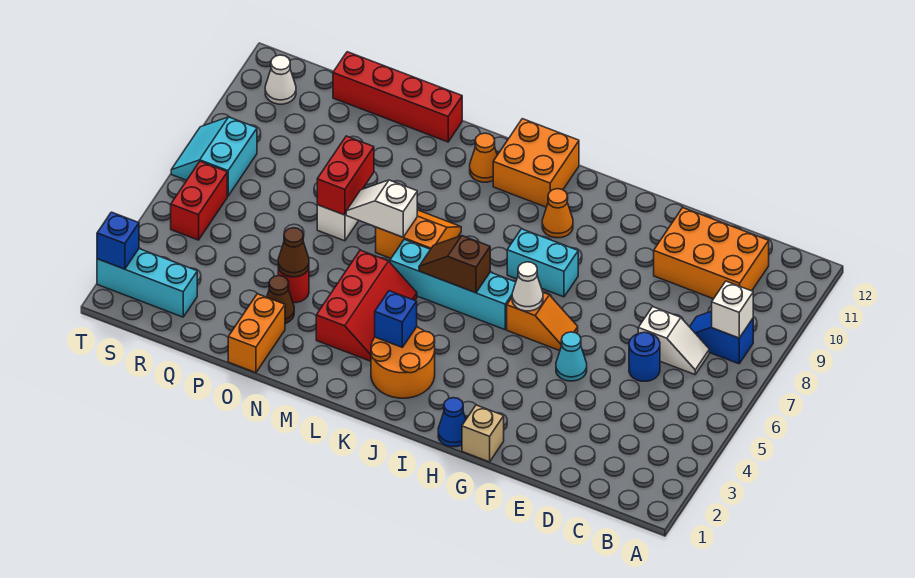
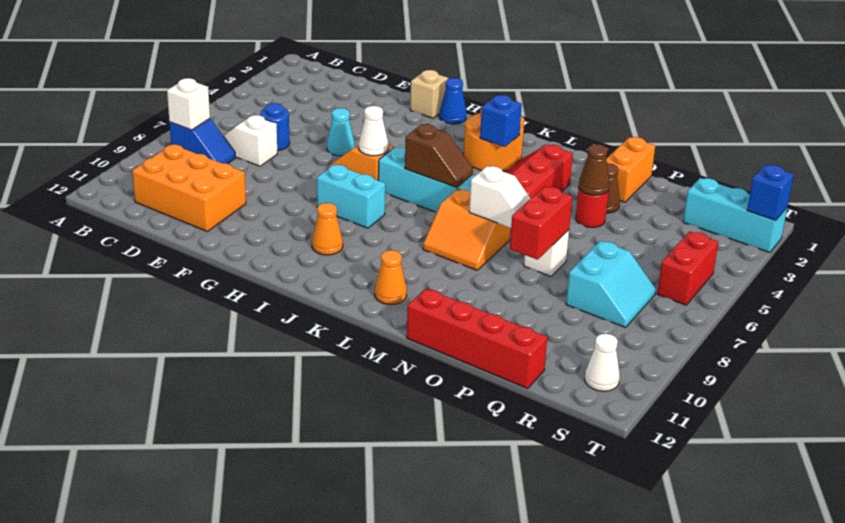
orange 2x2 brick [493,119,579,207] -> none
cyan 2x2 slope [171,117,257,196] -> cyan 2x2 slope moved to [566,241,656,328]

